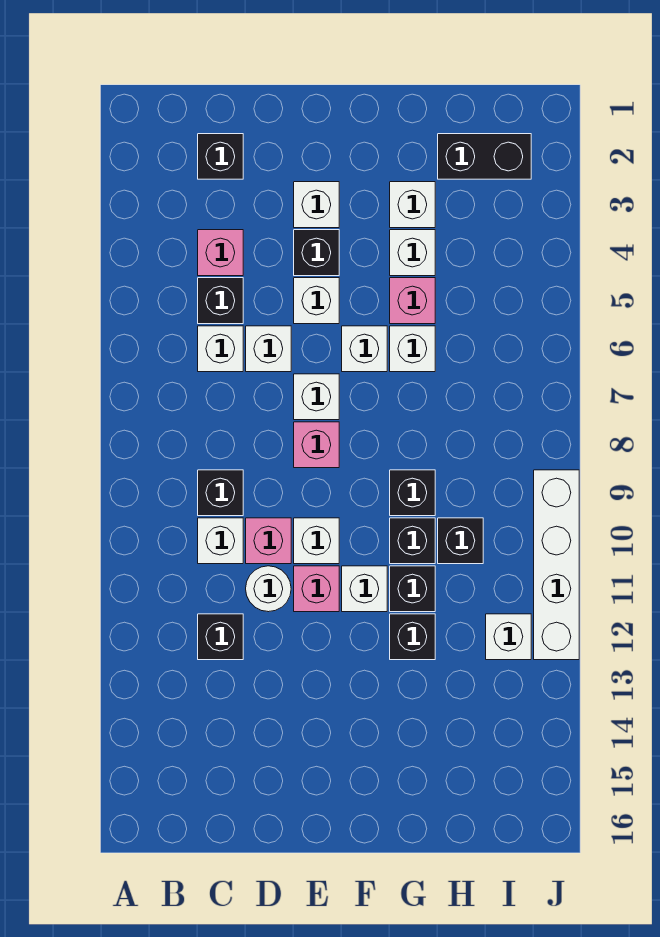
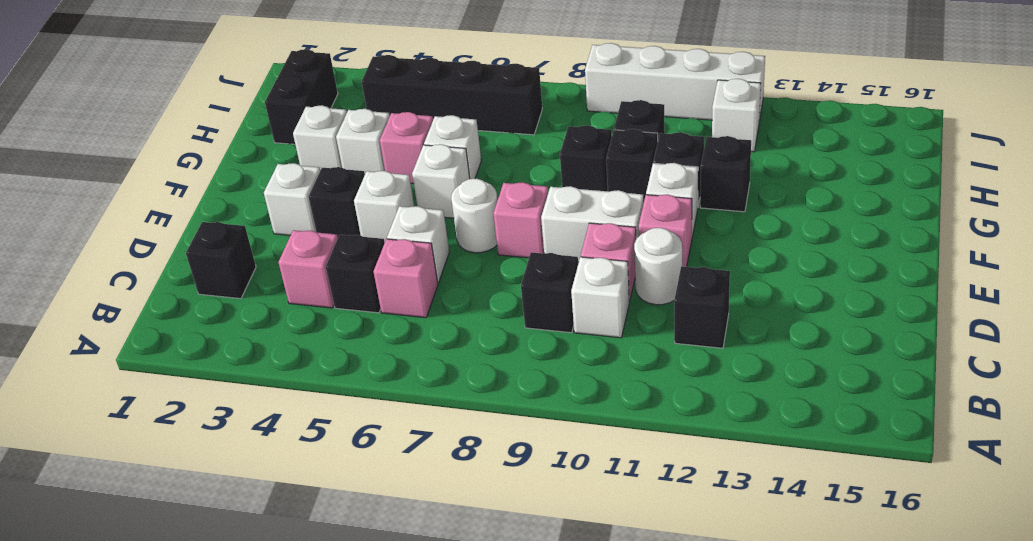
white 1x1 brick [198,326,243,372] -> pink 1x1 brick [374,239,438,318]
white 1x1 brick [294,374,339,420] -> white 1x1 round brick [451,178,498,253]
white 1x1 brick [294,518,339,564] -> white 1x2 brick [541,186,644,262]
none -> black 1x4 brick [362,55,542,135]

